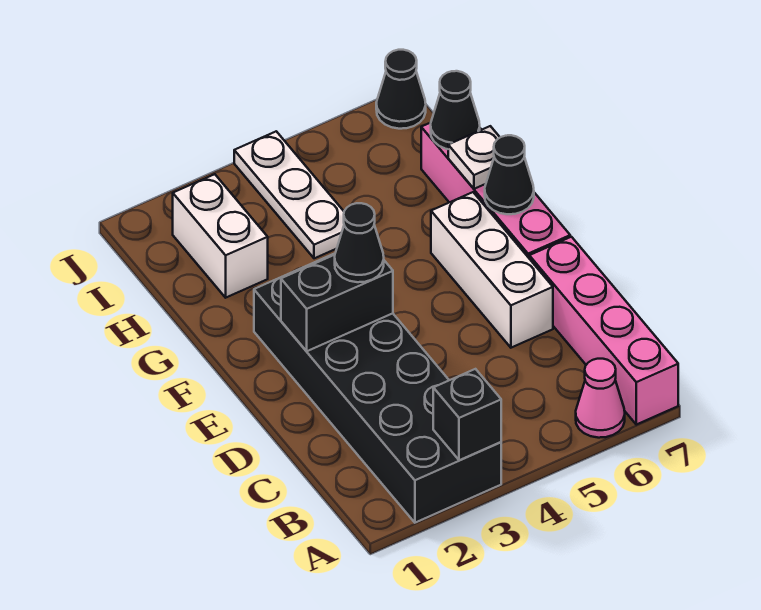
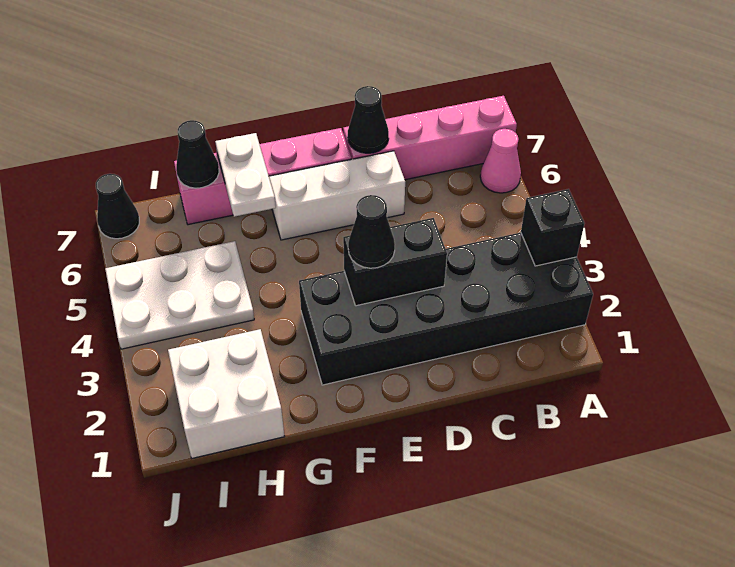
black 1x2 brick [281,255,393,351] -> black 1x2 brick turned to [343,218,447,306]
black 1x1 cone [485,135,534,214] -> black 1x1 cone moved to [348,86,389,153]
white 1x1 plate [448,126,500,189] -> white 1x2 plate [215,133,276,217]
white 1x2 brick [173,174,268,298] -> white 2x2 brick [168,329,285,458]
white 1x3 plate [234,131,344,258] -> white 2x3 plate [105,241,254,349]

